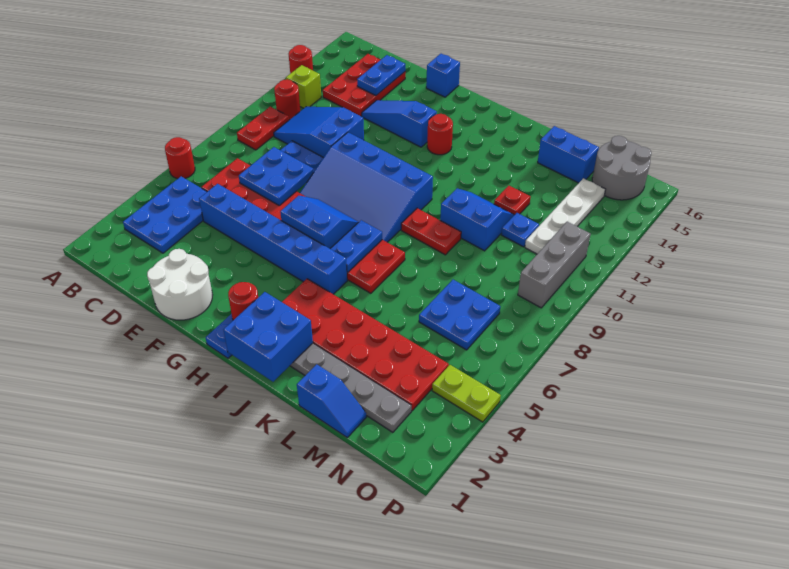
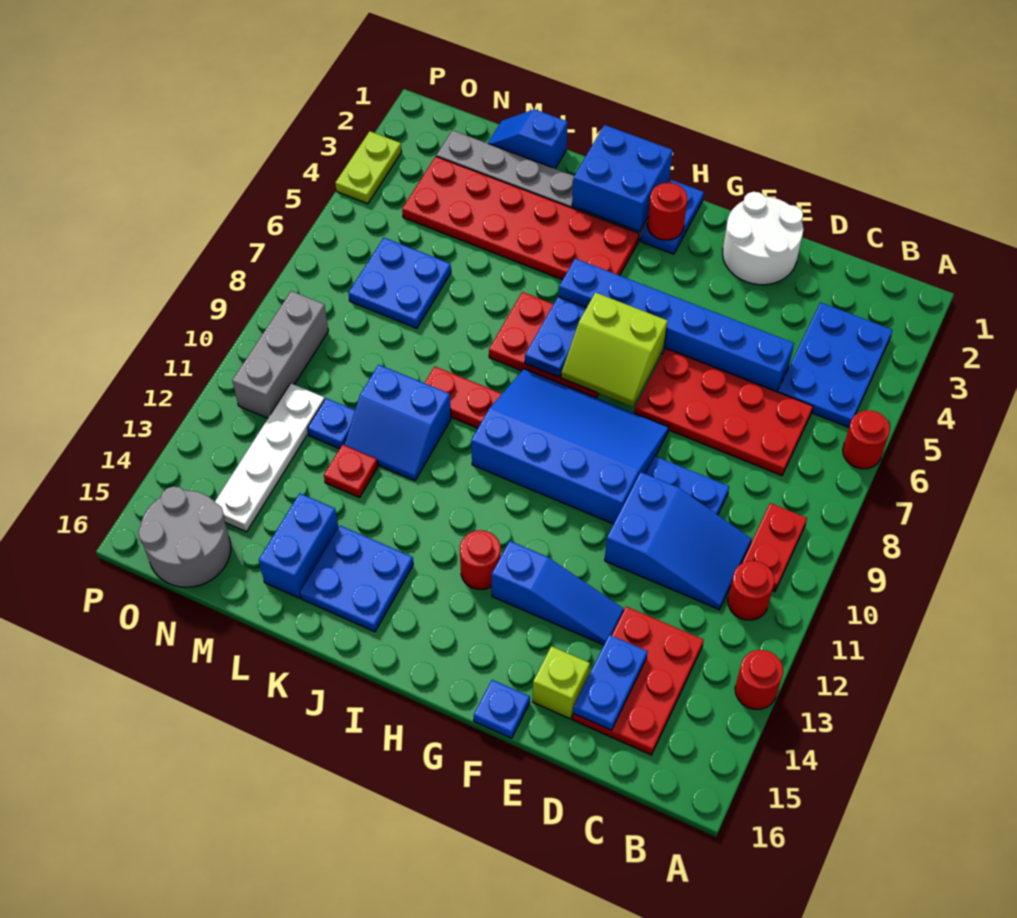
lime 1x1 brick [286,65,321,108] -> lime 1x1 brick moved to [533,646,590,719]
blue 2x2 plate [239,147,314,205] -> blue 2x2 plate moved to [300,526,413,632]
blue 1x1 brick [426,54,460,97] -> blue 1x1 plate [474,680,530,738]
blue 2x2 slope [280,195,358,249] -> lime 2x2 slope [561,293,668,407]
blue 1x2 brick [538,126,599,183] -> blue 1x2 brick turned to [259,493,338,598]
lime 1x2 plate [432,365,501,422] -> lime 1x2 plate turned to [335,131,402,204]

